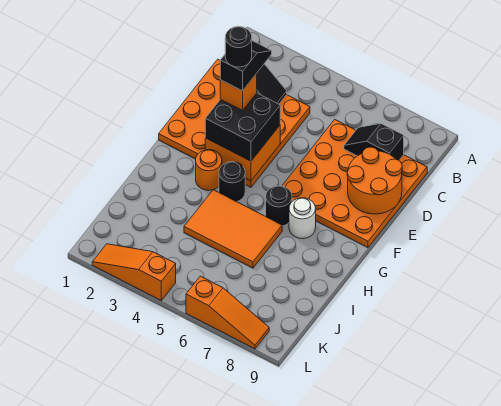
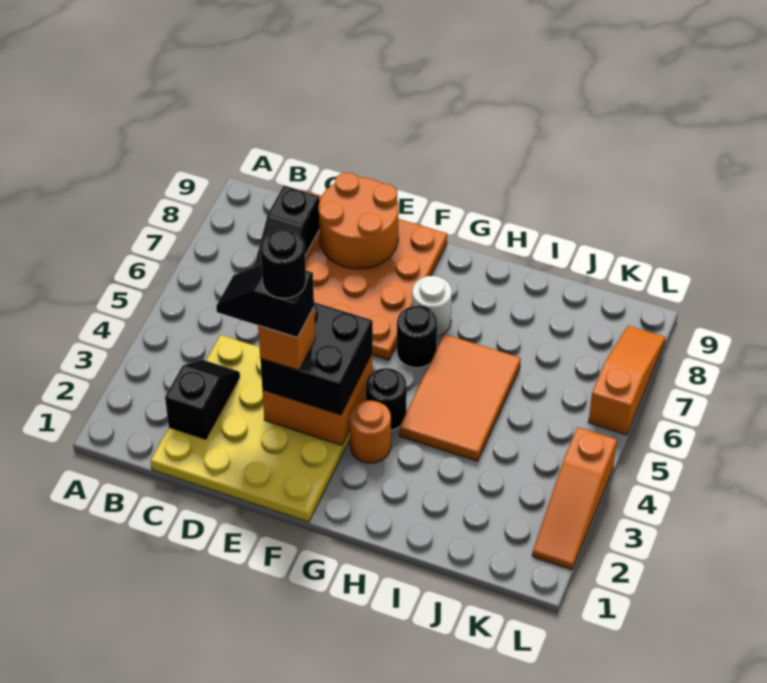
orange 4x4 plate [159,59,310,187] -> yellow 4x4 plate [151,335,366,522]

